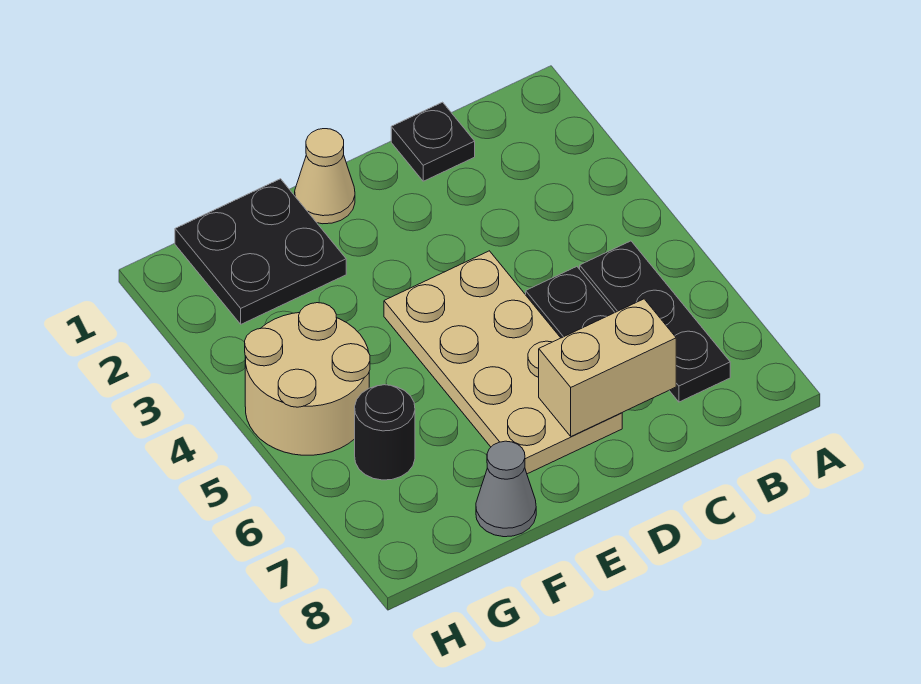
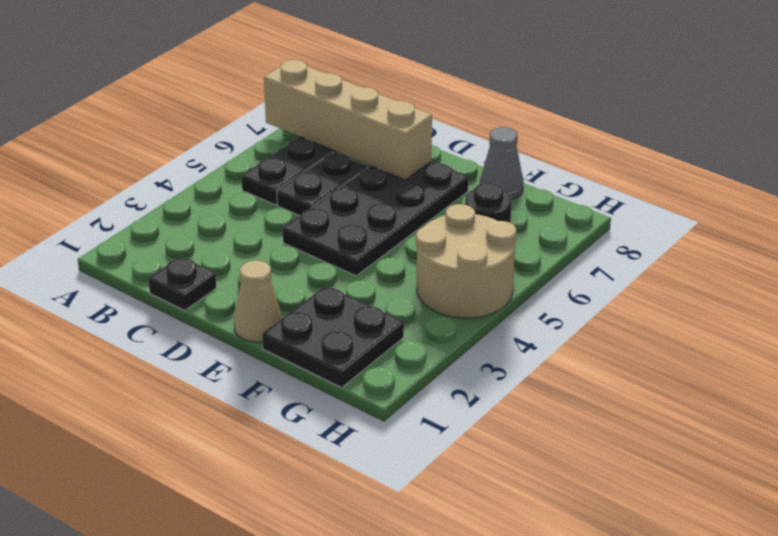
tan 1x2 brick [539,299,676,436] -> tan 1x4 brick [264,60,432,180]
tan 2x4 plate [384,251,622,474] -> black 2x4 plate [283,162,468,276]

